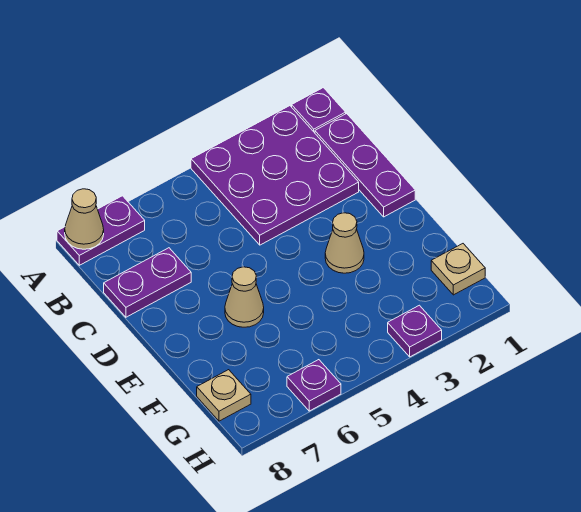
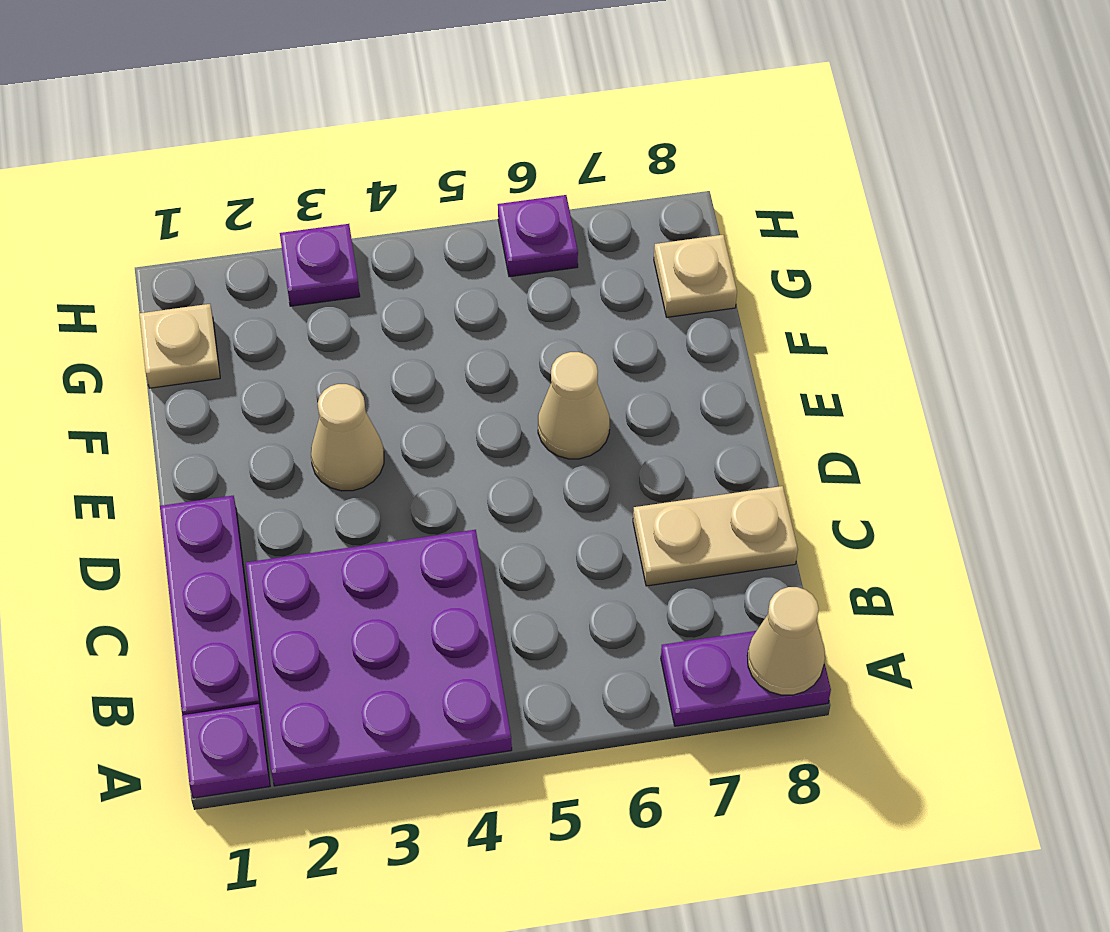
purple 1x2 plate [104,248,191,317] -> tan 1x2 plate [633,486,798,586]

